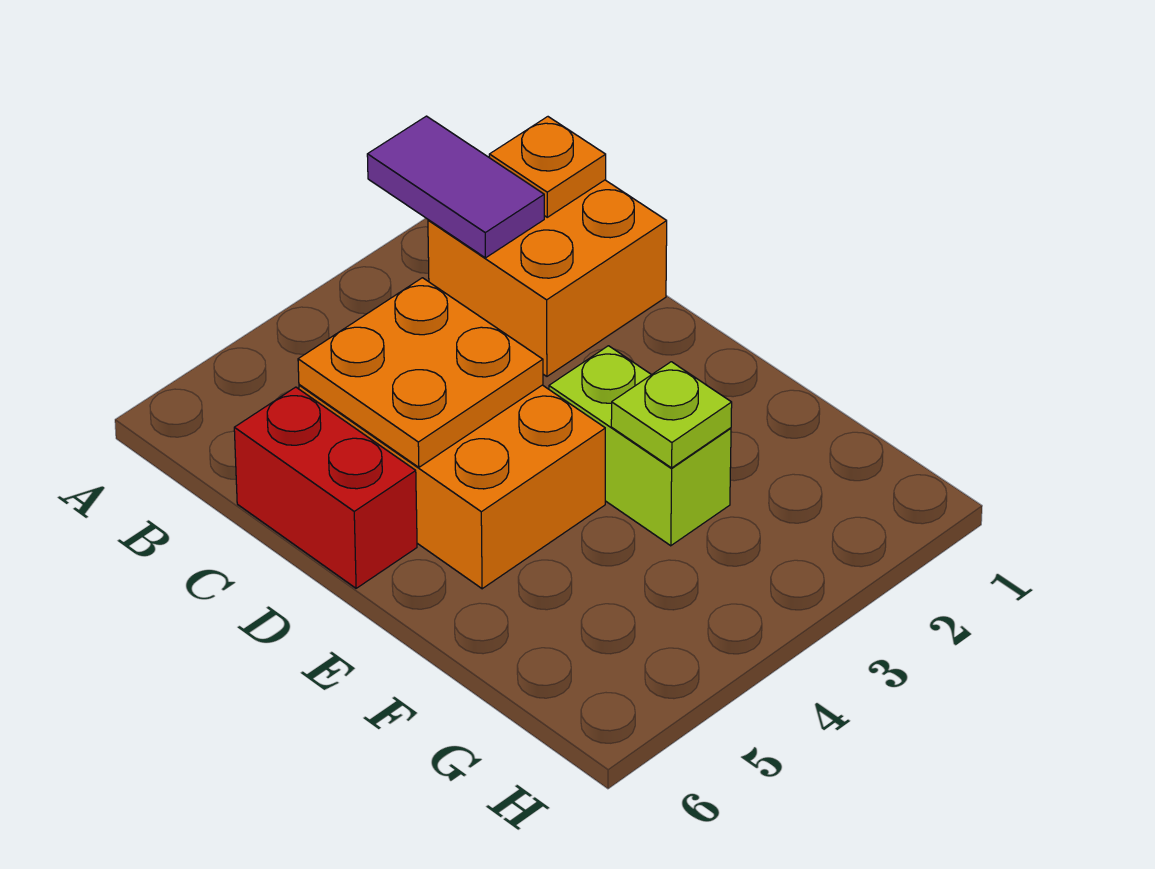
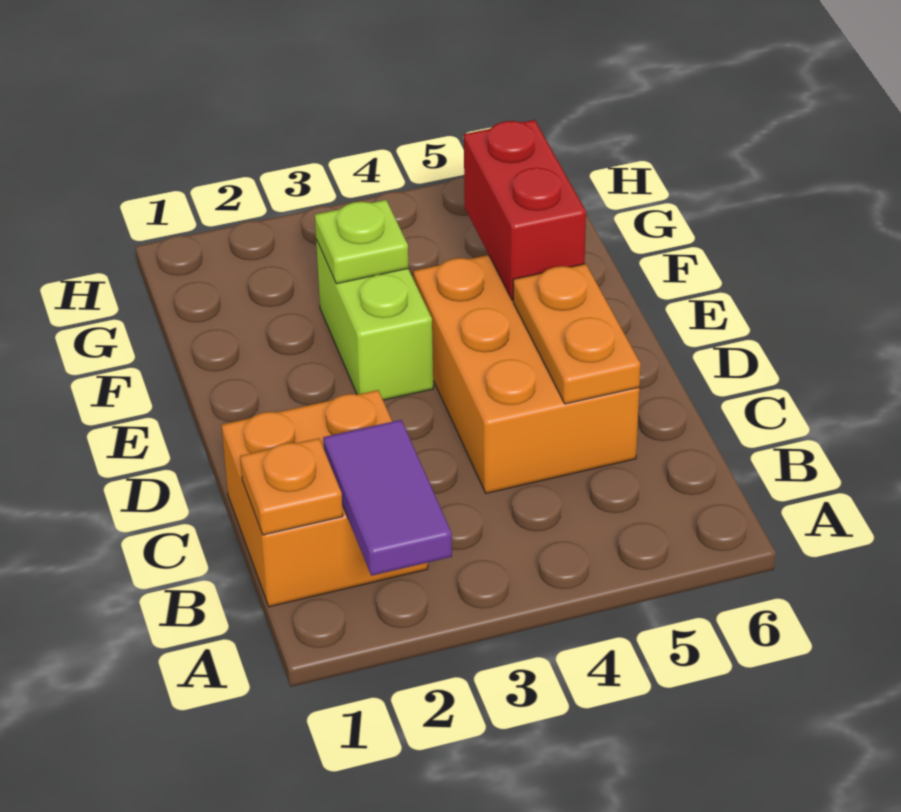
orange 2x2 plate [298,278,543,467] -> orange 1x2 plate [513,264,641,404]
red 1x2 brick [234,387,417,588] -> red 1x2 brick moved to [464,120,586,300]

